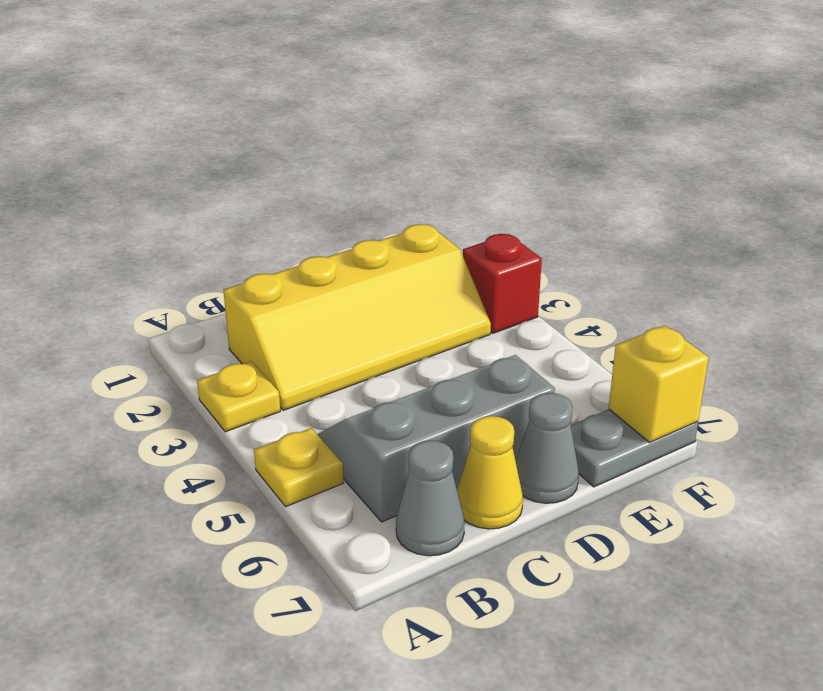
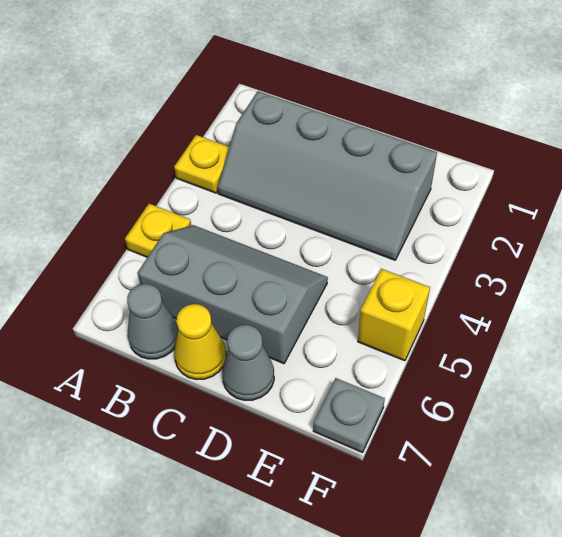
yellow 2x4 slope [223,224,491,410] -> grey 2x4 slope [218,91,437,260]
grey 1x2 plate [571,409,698,487] -> grey 1x1 plate [313,378,385,453]
red 1x1 brick [463,234,542,333] -> none
yellow 1x1 brick [609,326,709,442] -> yellow 1x1 brick moved to [358,269,430,361]

